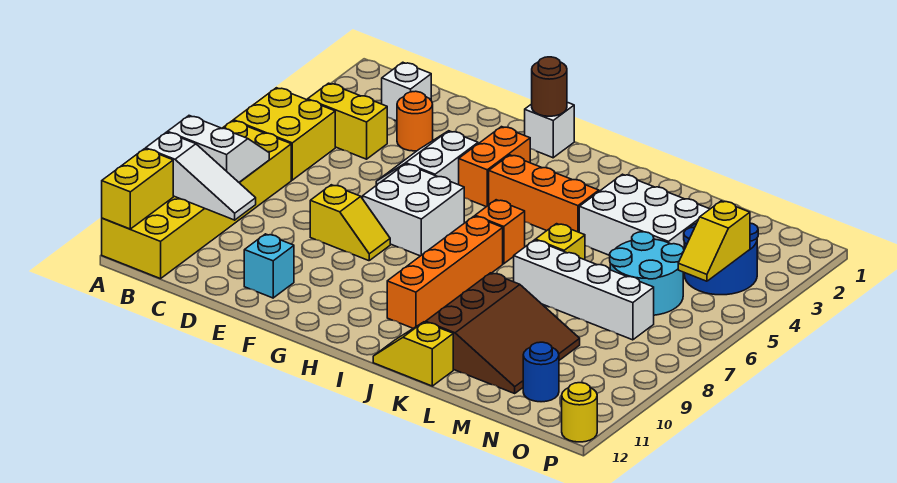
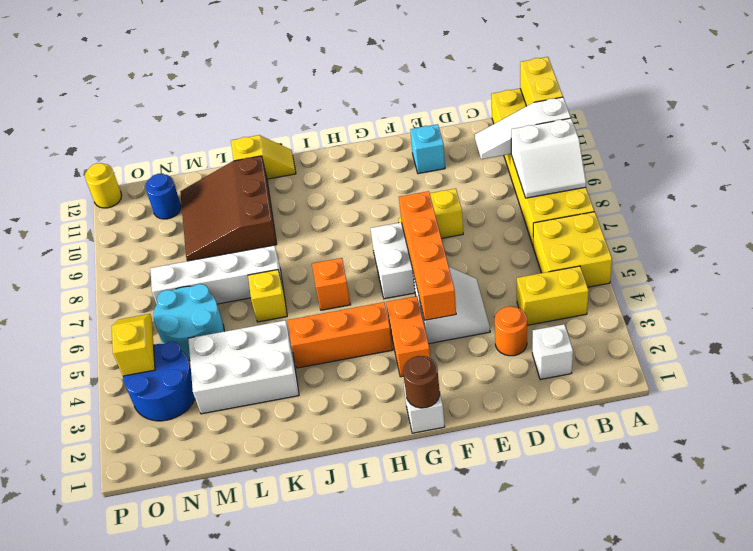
orange 1x4 brick [387,216,503,328] -> orange 1x4 brick moved to [399,191,456,320]

